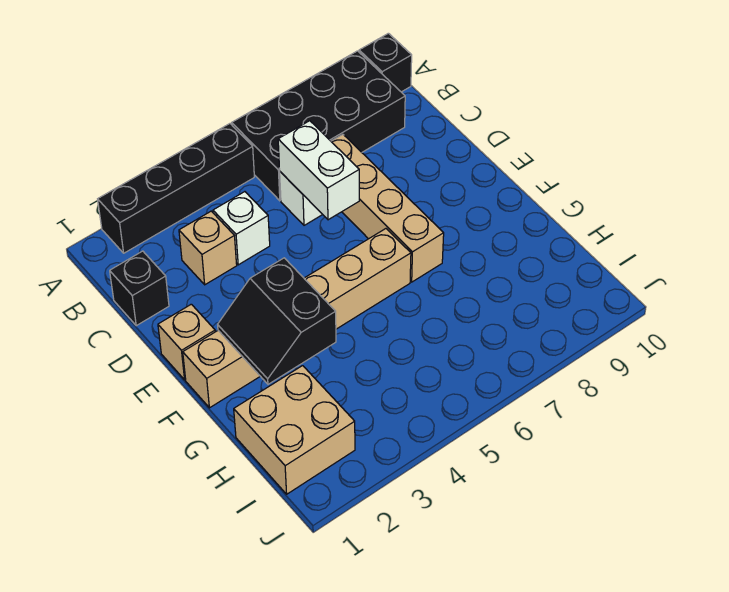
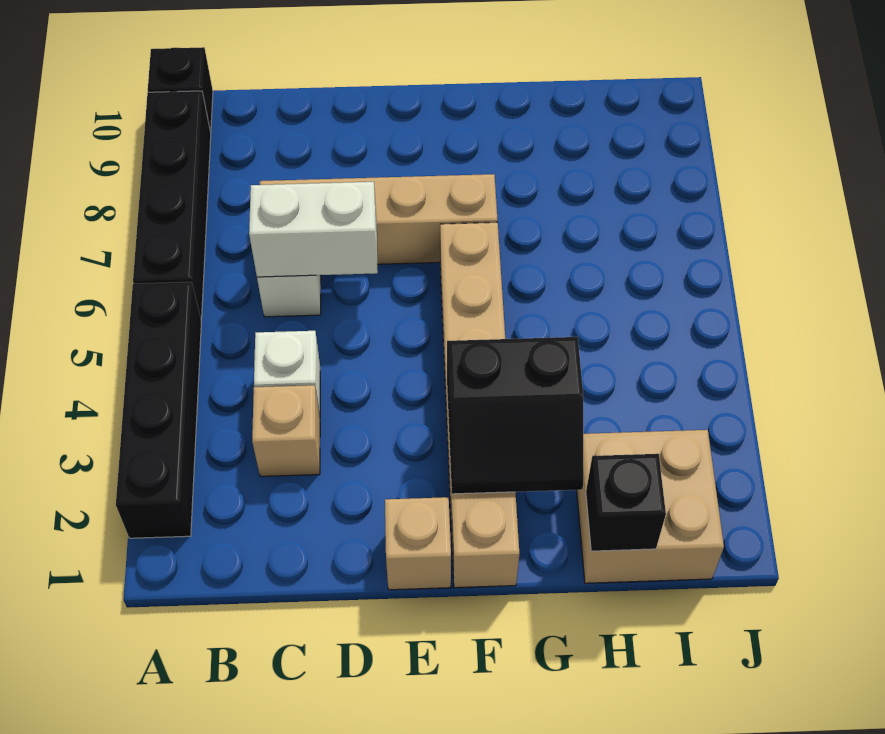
black 2x4 brick [232,51,405,201] -> black 1x4 brick [133,91,211,318]
black 1x1 brick [110,251,169,326] -> black 1x1 brick moved to [586,454,666,551]

